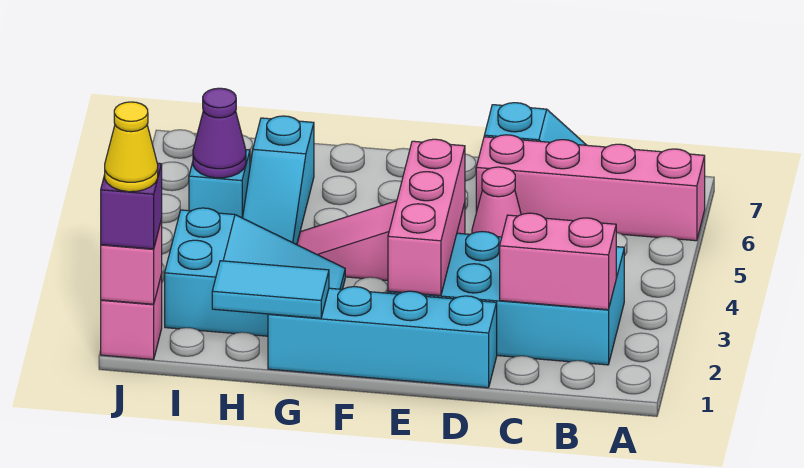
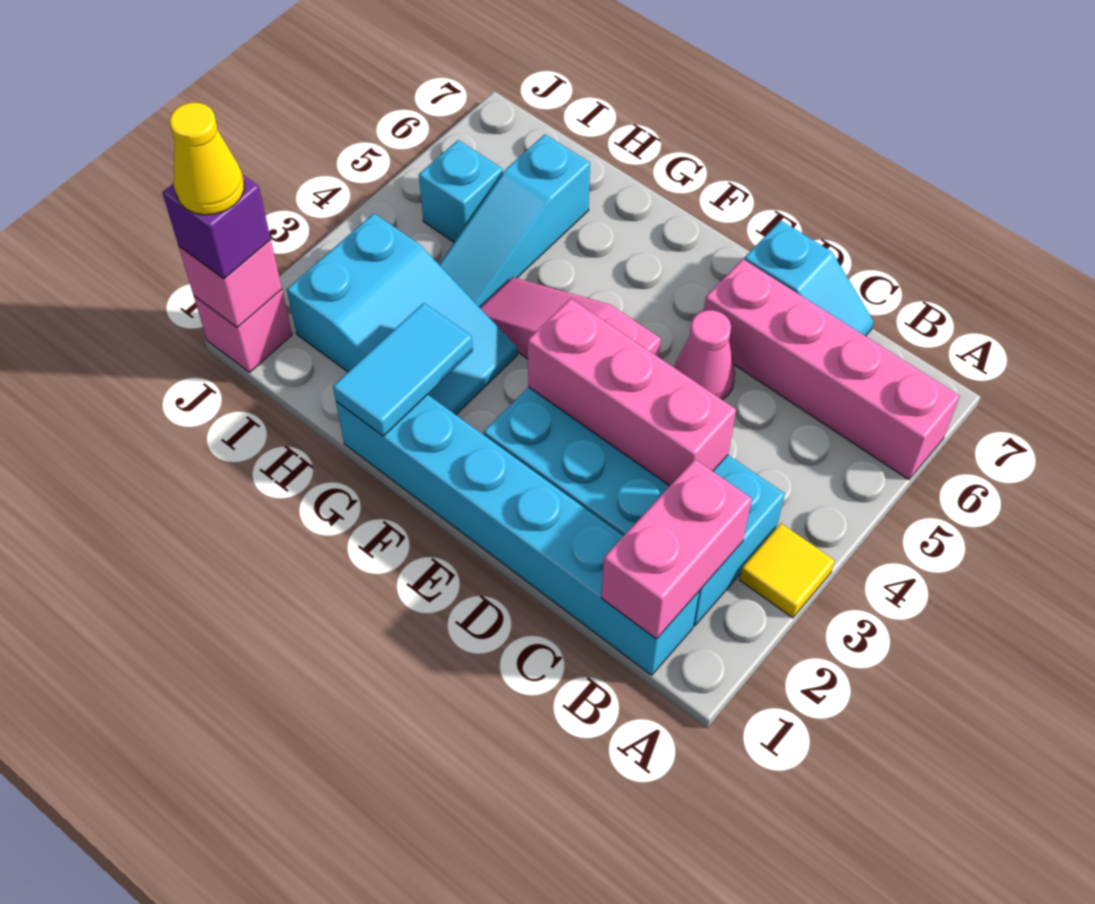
none -> yellow 1x1 tile [739,523,835,618]
pink 1x2 brick [500,213,616,310] -> pink 1x2 brick turned to [601,459,752,639]
cyan 1x4 brick [268,287,497,388] -> cyan 1x6 brick [336,394,699,675]
pink 1x3 brick [388,139,465,296] -> pink 1x3 brick turned to [528,299,736,486]
cyan 1x2 tile [212,261,329,318] -> cyan 1x2 tile turned to [333,303,473,436]
purple 1x1 cone [193,88,246,178] -> none

